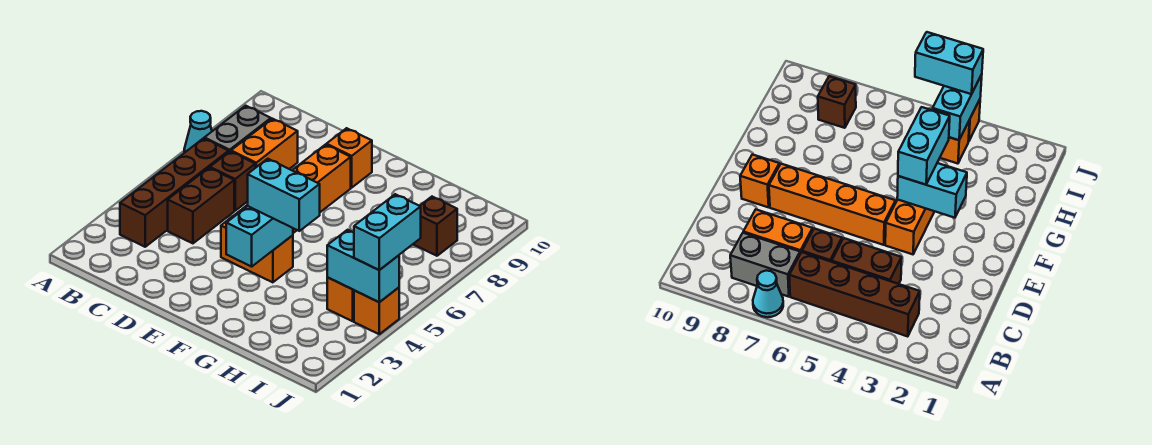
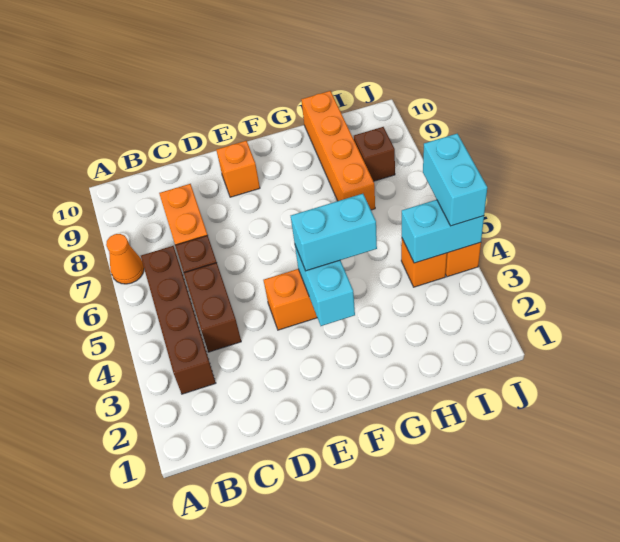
cyan 1x1 cone [184,111,212,153] -> orange 1x1 cone [106,234,144,284]
grey 1x2 brick [204,106,271,152] -> none
orange 1x4 brick [242,145,351,233] -> orange 1x4 brick moved to [301,91,375,210]

